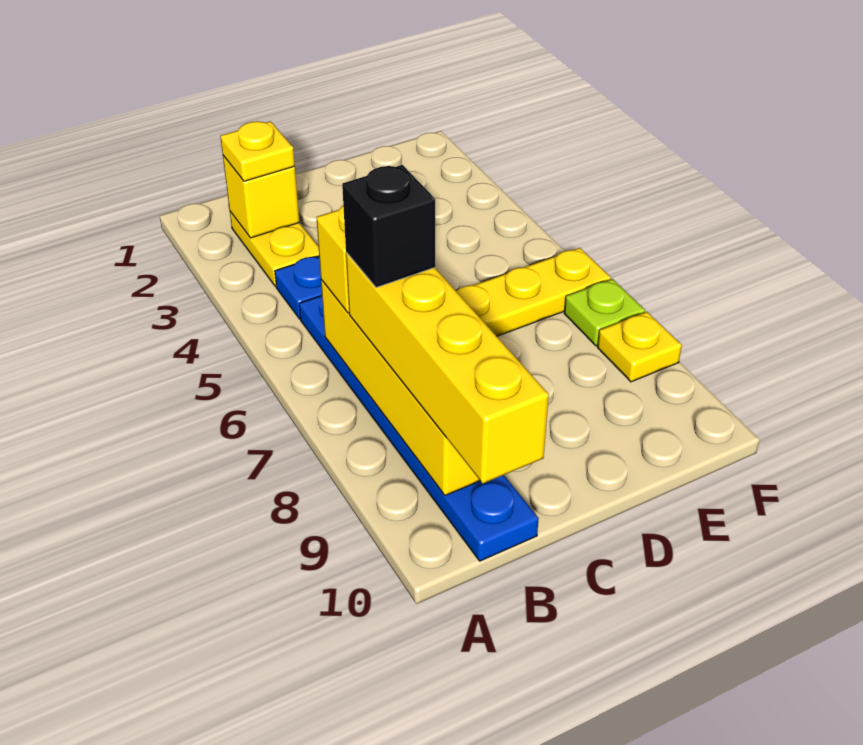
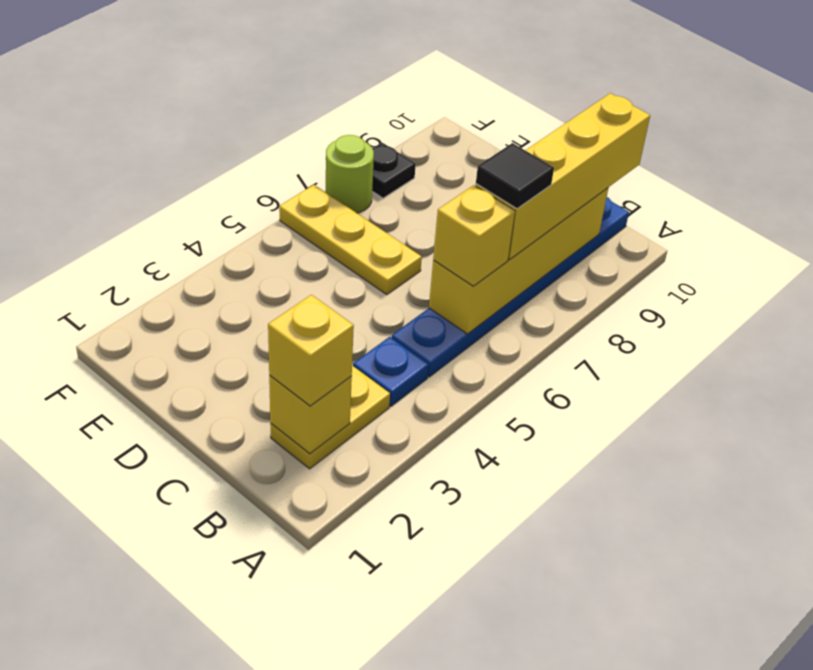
yellow 1x1 plate [220,121,295,181] -> yellow 1x1 brick [268,295,354,406]
black 1x1 brick [342,165,435,288] -> black 1x1 tile [476,143,554,209]
lime 1x1 plate [564,279,645,346] -> lime 1x1 round brick [325,135,374,213]
yellow 1x1 plate [597,312,682,382] -> black 1x1 plate [372,143,416,198]

